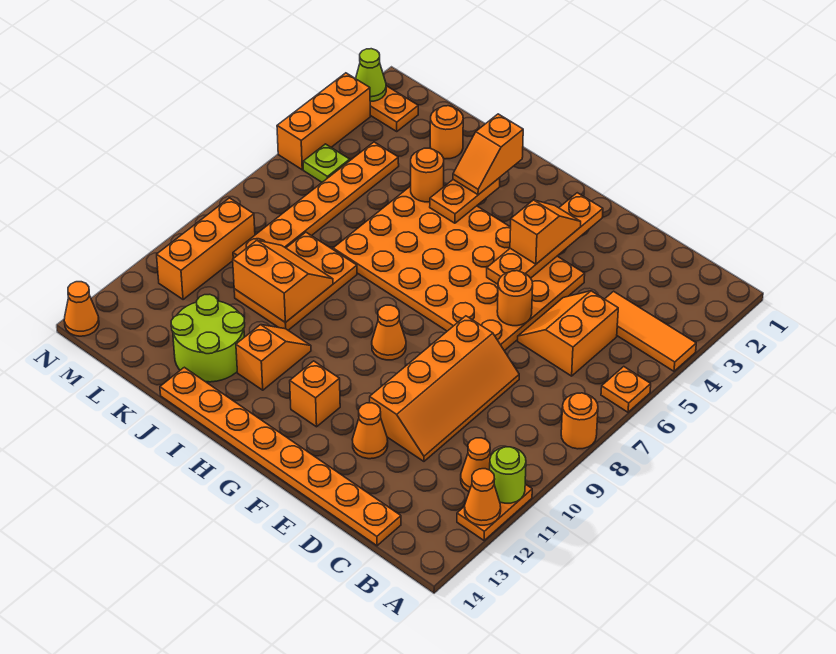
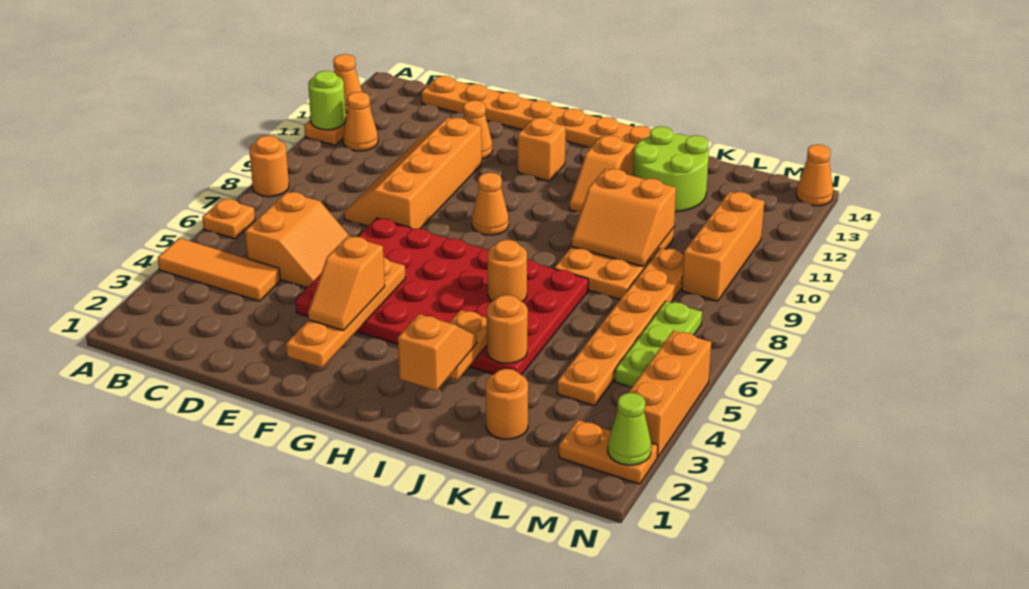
orange 4x6 plate [333,186,585,351] -> red 4x6 plate [295,218,588,375]
orange 1x1 round brick [497,271,533,326] -> orange 1x1 round brick moved to [488,240,527,302]
lime 1x1 plate [303,144,350,182] -> lime 1x3 plate [615,301,702,387]

